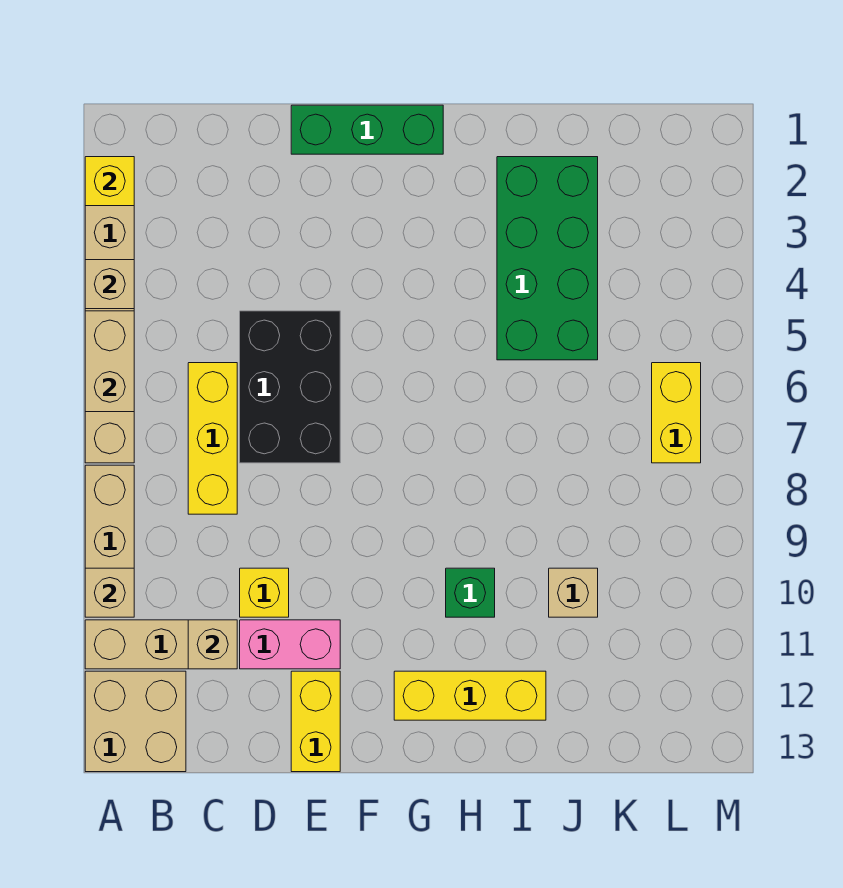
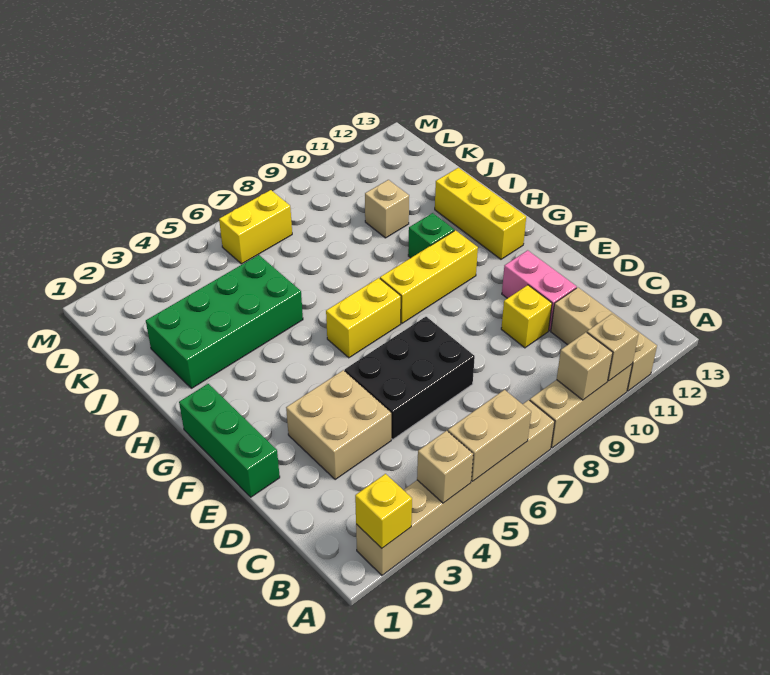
tan 2x2 brick [85,671,186,772] -> tan 2x2 brick moved to [286,370,391,480]
yellow 1x3 brick [188,363,237,514] -> yellow 1x3 brick moved to [380,230,478,323]
tan 1x1 brick [188,620,237,669] -> tan 1x1 brick moved to [557,332,613,400]
yellow 1x2 brick [291,671,340,772] -> yellow 1x2 brick moved to [326,278,401,358]

